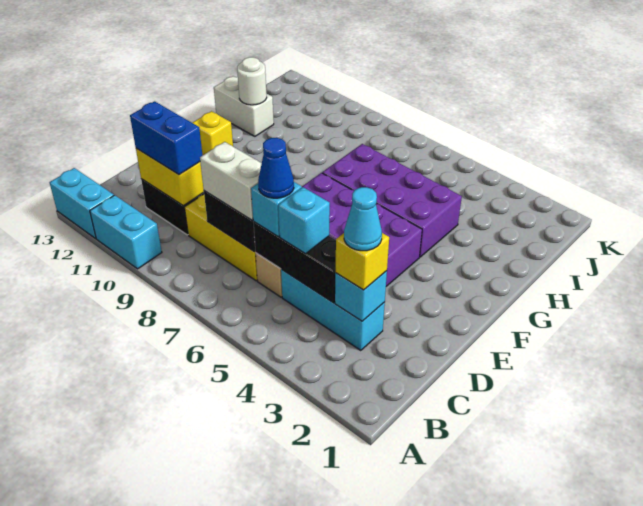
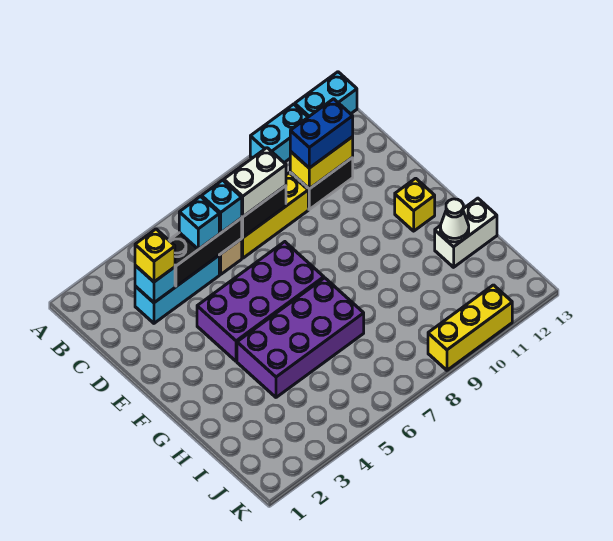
cyan 1x1 cone [344,187,382,251] -> none
blue 1x1 cone [258,138,294,198] -> none
white 1x1 round brick [237,57,267,105] -> white 1x1 cone [440,199,469,242]
none -> yellow 1x3 brick [428,285,512,370]

